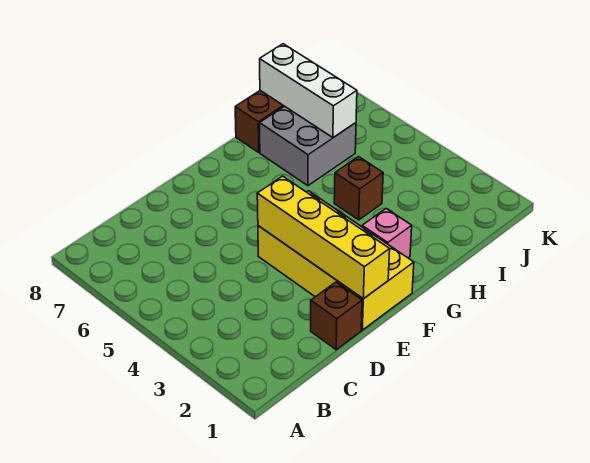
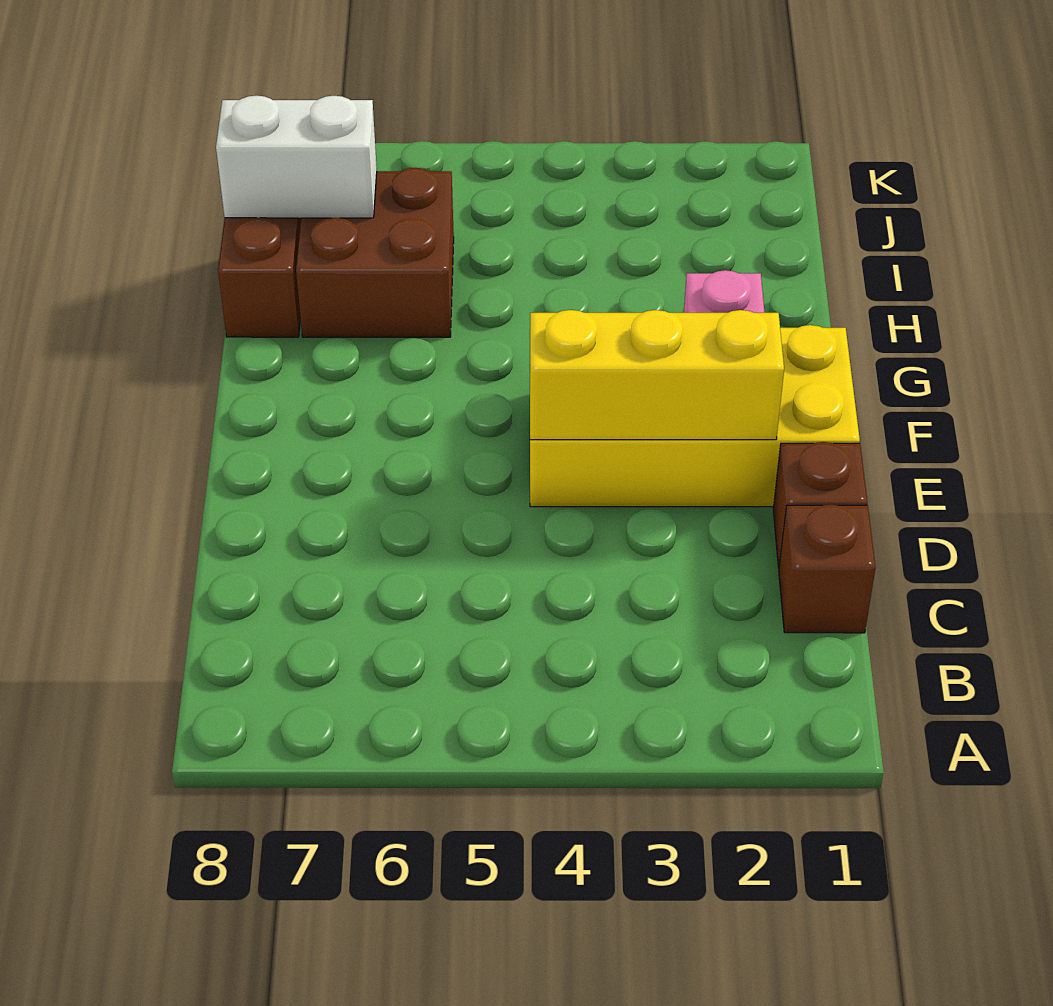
yellow 1x4 brick [257,176,390,299] -> yellow 1x3 brick [530,310,784,440]
brown 1x1 brick [334,157,383,220] -> brown 1x1 brick moved to [779,505,876,633]
grey 2x2 brick [260,106,356,186] -> brown 2x2 brick [296,168,454,337]
white 1x3 brick [260,44,357,138] -> white 1x2 brick [216,95,377,218]

